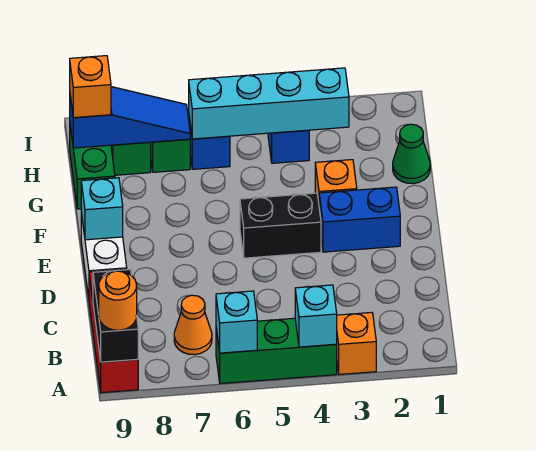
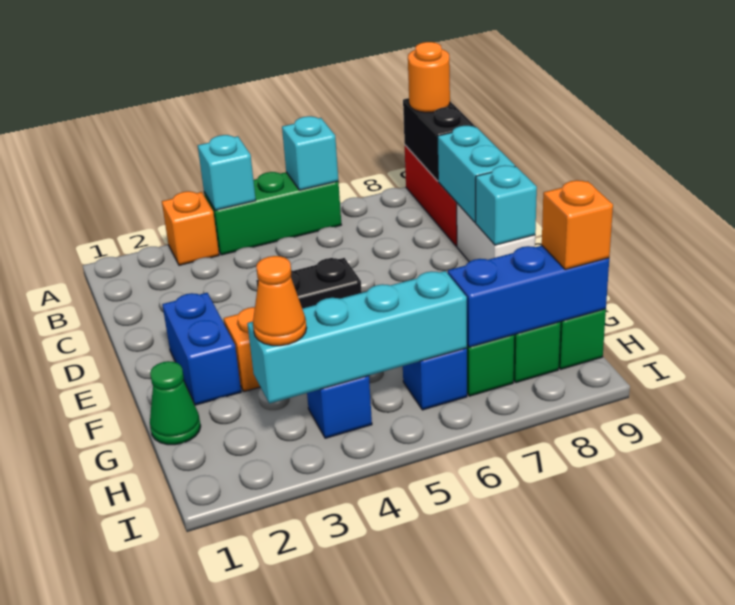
orange 1x1 cone [174,295,212,355] -> orange 1x1 cone moved to [253,256,307,346]
none -> cyan 1x2 brick [437,126,515,223]
blue 1x2 brick [319,187,400,252] -> blue 1x2 brick turned to [162,293,241,405]
blue 1x3 slope [70,87,190,148] -> blue 1x3 brick [448,246,609,347]

